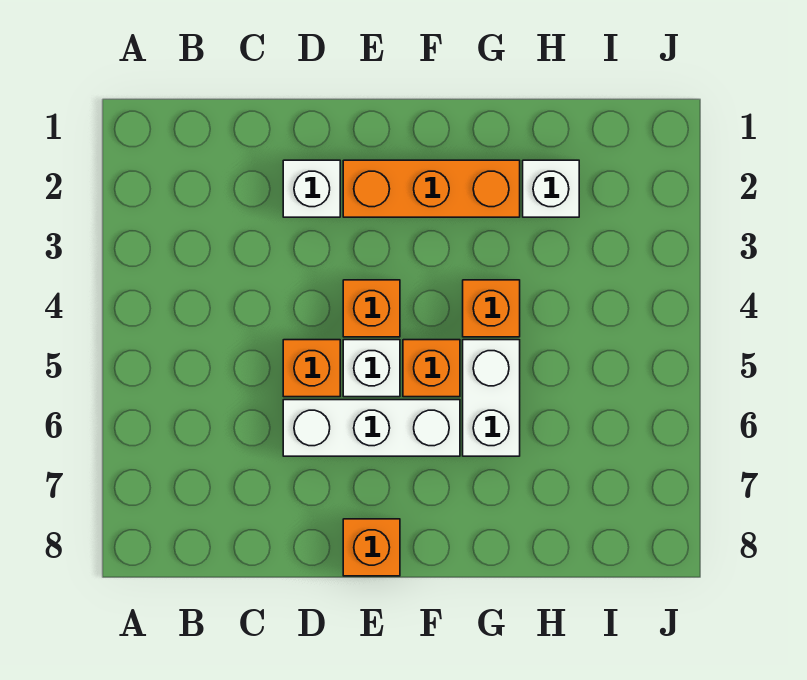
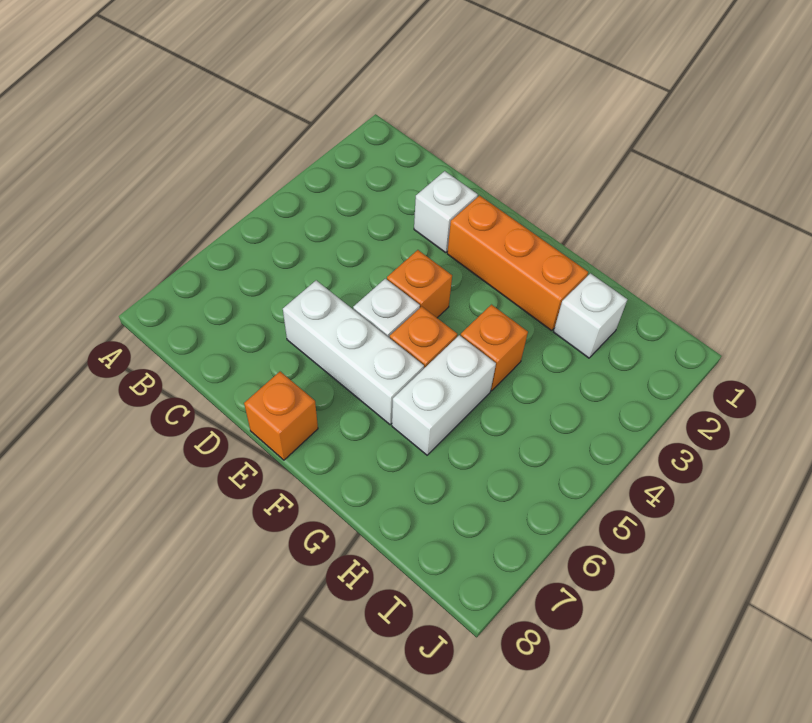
orange 1x1 brick [283,340,340,397] -> none

